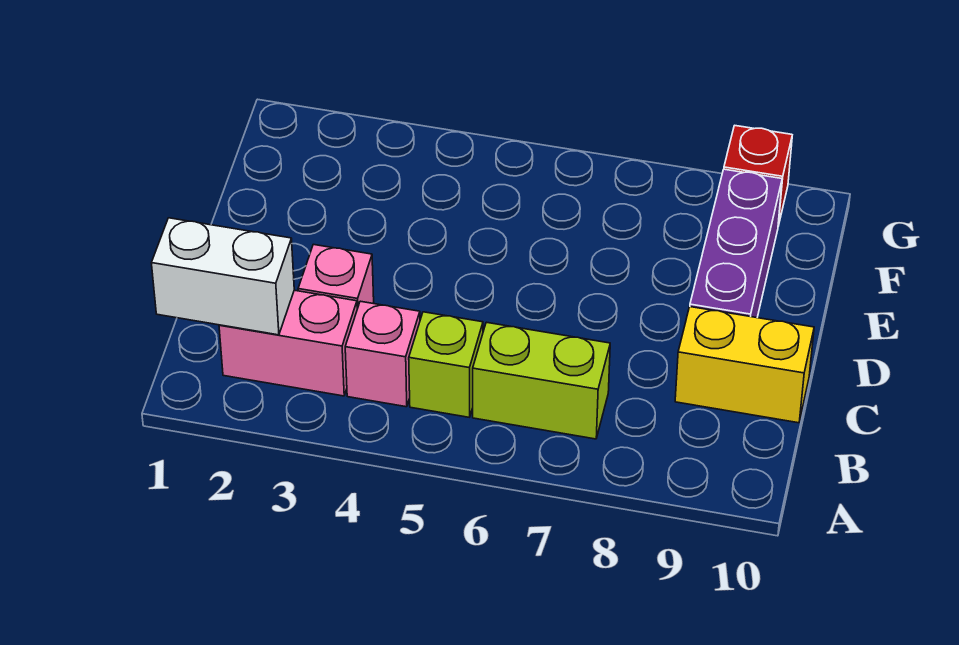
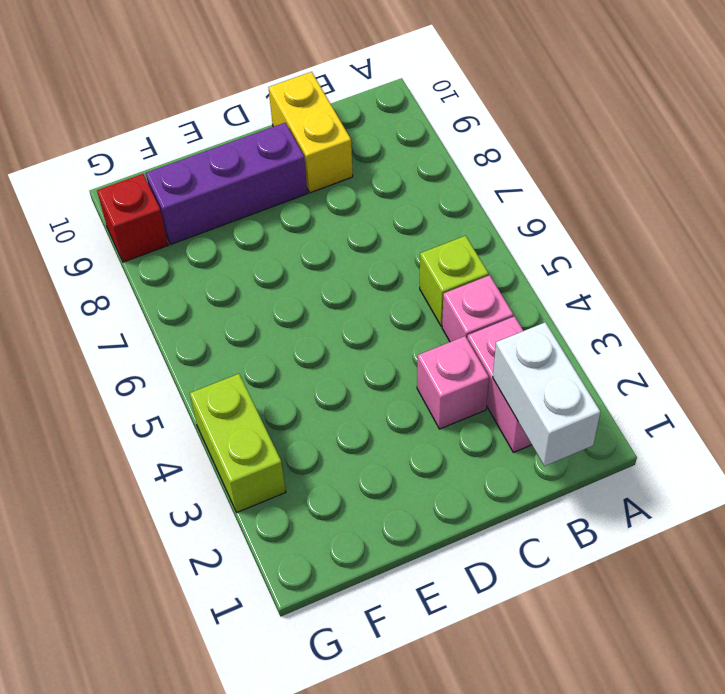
lime 1x2 brick [473,322,610,439] -> lime 1x2 brick moved to [190,374,286,512]

